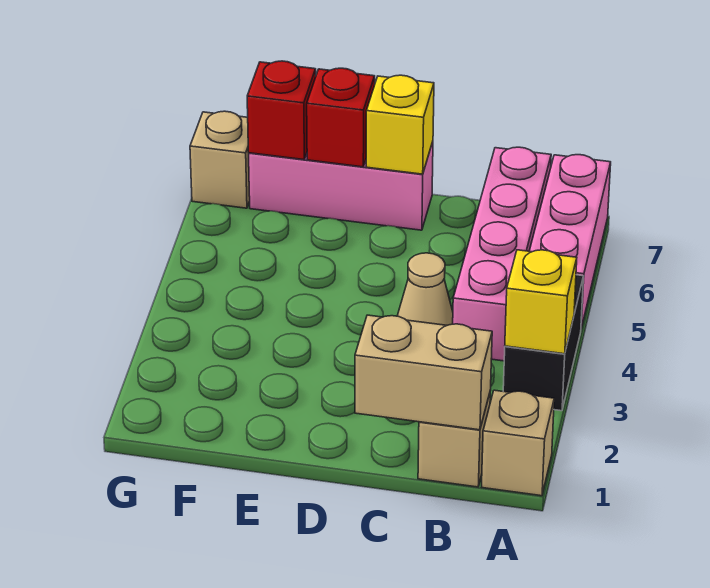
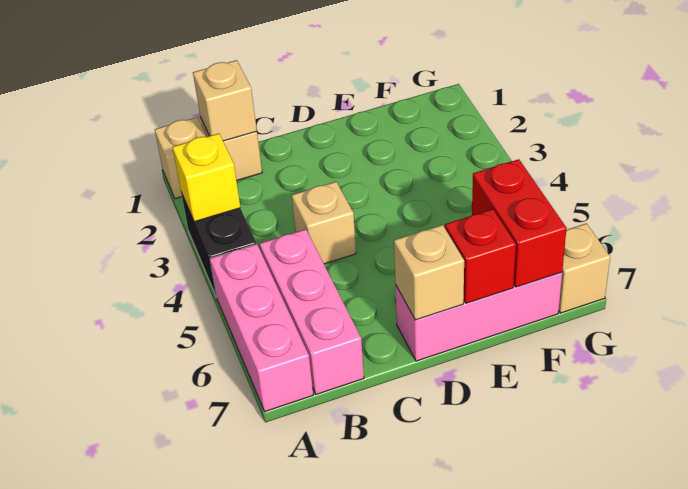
tan 1x2 brick [355,315,492,430] -> tan 1x1 brick [193,60,257,141]
pink 1x4 brick [453,147,551,361] -> pink 1x3 brick [260,229,364,394]
tan 1x1 cone [397,253,453,325] -> tan 1x1 brick [292,182,356,264]
yellow 1x1 brick [366,75,434,174] -> tan 1x1 brick [394,225,464,320]
red 1x1 brick [247,61,316,160] -> red 1x2 brick [472,159,567,287]

